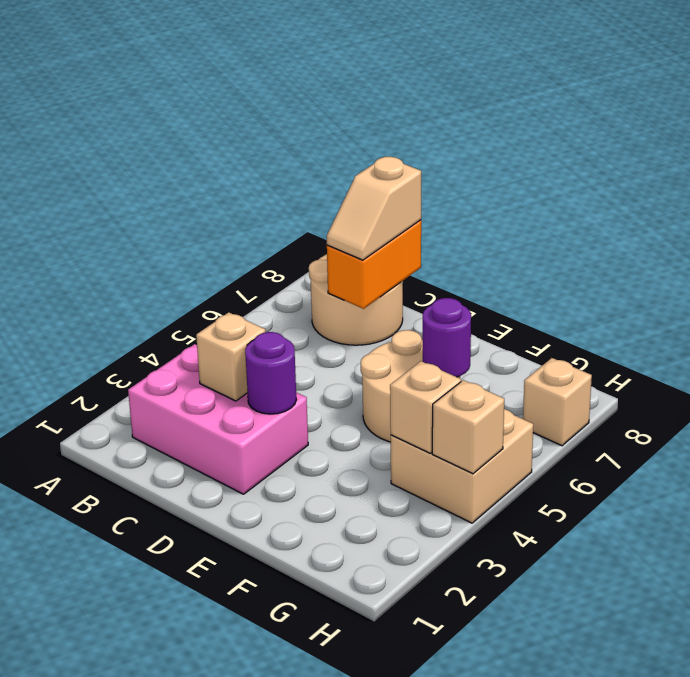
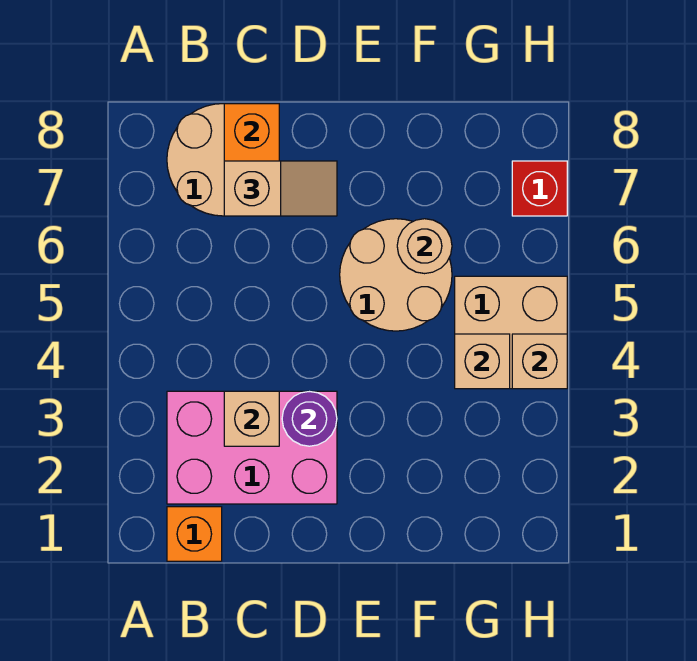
none -> orange 1x1 brick [167,507,222,561]
tan 1x2 slope [326,157,421,260] -> tan 1x2 slope turned to [224,161,337,216]
purple 1x1 round brick [423,298,471,377] -> tan 1x1 round brick [397,219,452,274]
tan 1x1 brick [523,358,592,446] -> red 1x1 brick [512,161,567,216]

